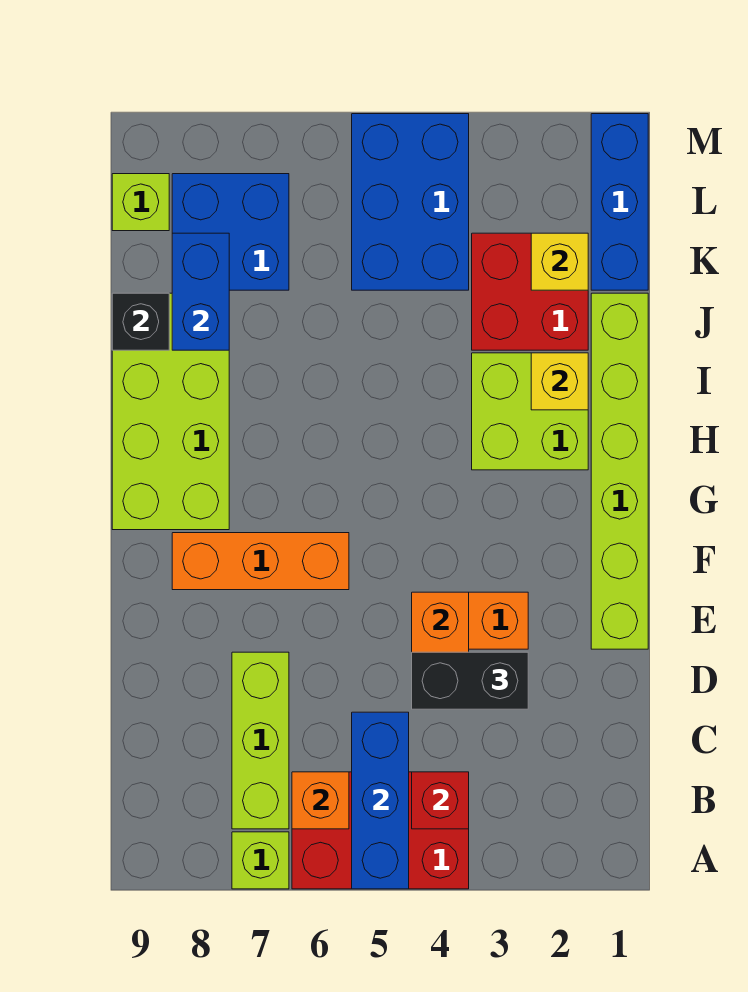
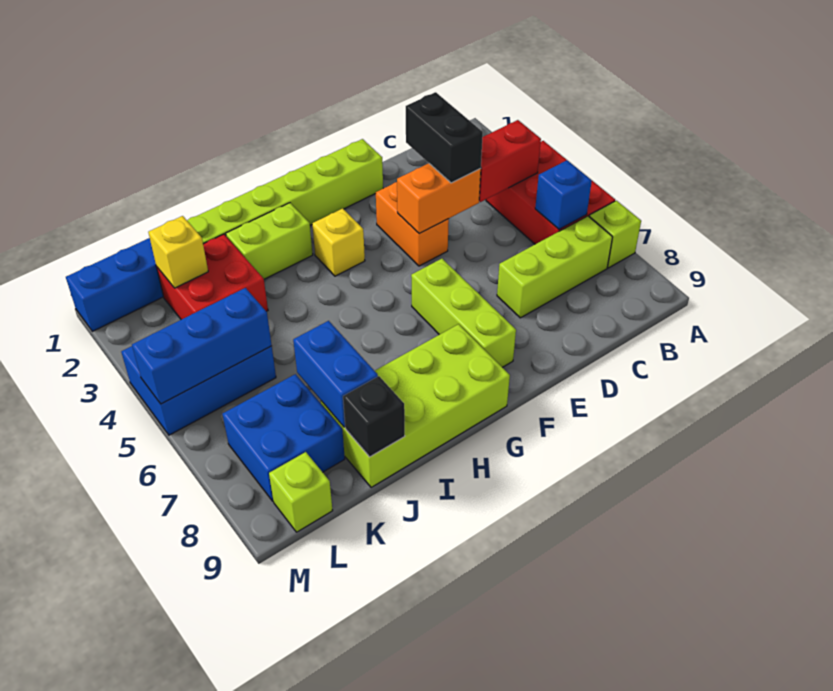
blue 1x3 brick [352,712,409,889] -> blue 1x3 brick moved to [132,288,272,404]
red 1x1 brick [412,772,469,829] -> red 1x2 brick [479,120,541,202]
orange 1x1 brick [292,772,349,829] -> blue 1x1 brick [535,160,592,229]
orange 1x3 brick [172,533,349,590] -> lime 1x3 brick [411,259,516,367]
lime 2x2 brick [472,353,588,470] -> lime 1x2 brick [226,203,313,279]
yellow 1x1 brick [531,353,588,410] -> yellow 1x1 brick moved to [312,208,365,276]
blue 1x2 brick [172,233,229,350] -> blue 1x2 brick turned to [293,321,378,427]

